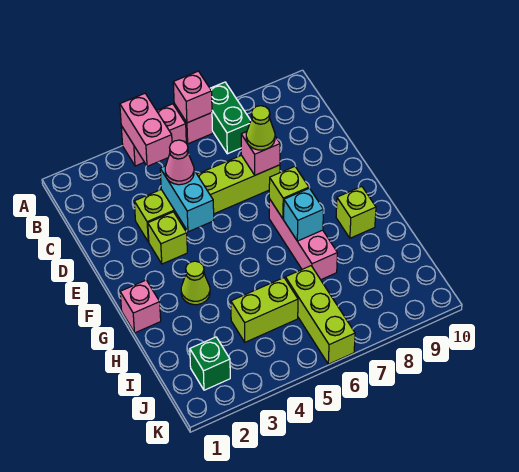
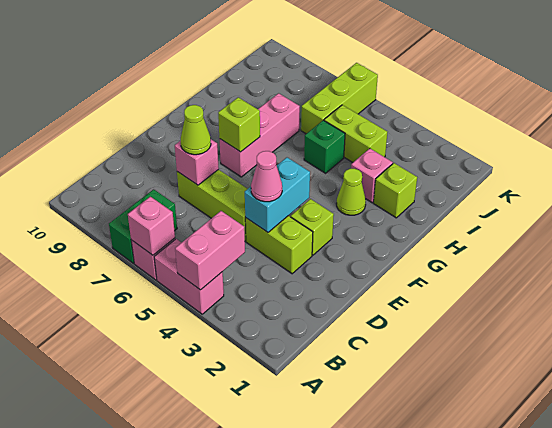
pink 1x1 brick [120,280,161,333] -> pink 1x1 brick moved to [351,149,393,203]
cyan 1x1 brick [284,188,324,241] -> none
lime 1x1 brick [336,187,376,238] -> lime 1x1 brick moved to [373,163,417,218]
green 1x1 brick [190,337,230,390] -> green 1x1 brick moved to [304,120,345,173]

